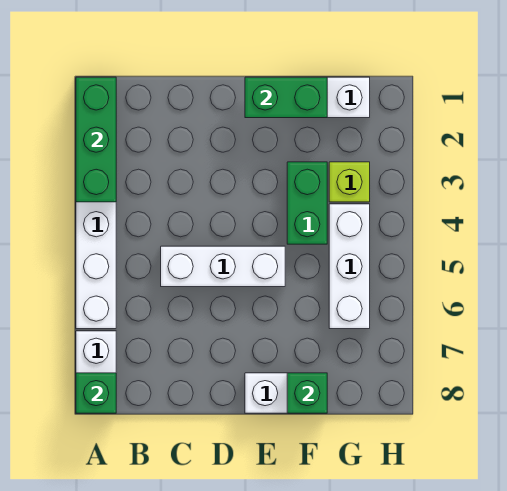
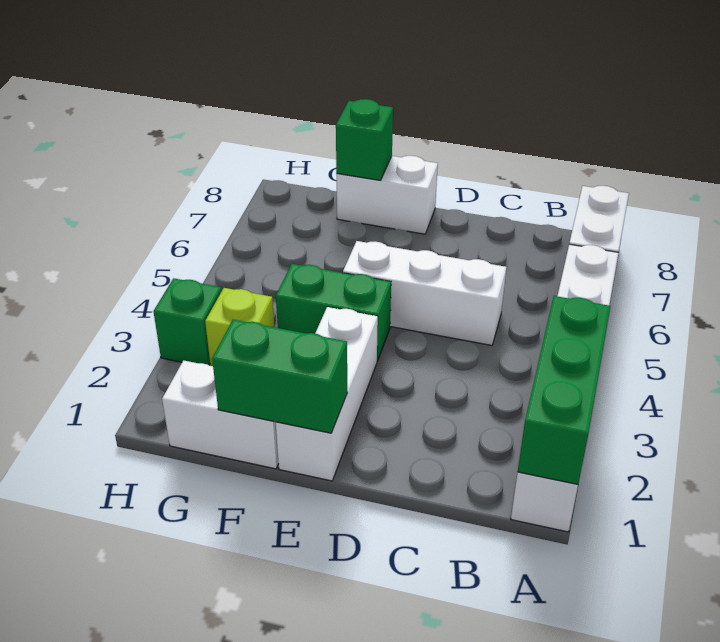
green 1x1 brick [76,373,116,413] -> green 1x1 brick moved to [153,278,222,365]
green 1x2 brick [287,162,327,244] -> green 1x2 brick turned to [276,264,391,361]
white 1x3 brick [329,204,370,329] -> white 1x3 brick moved to [276,307,378,481]

